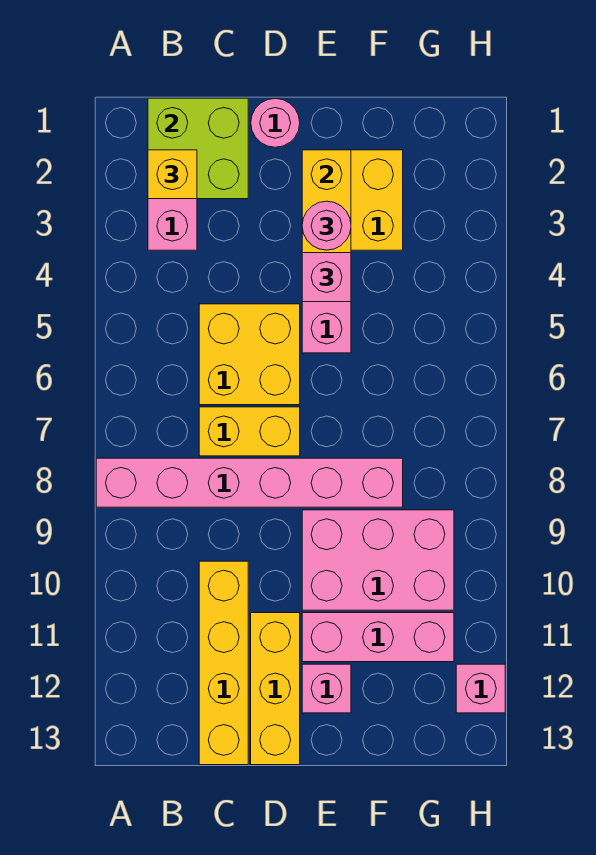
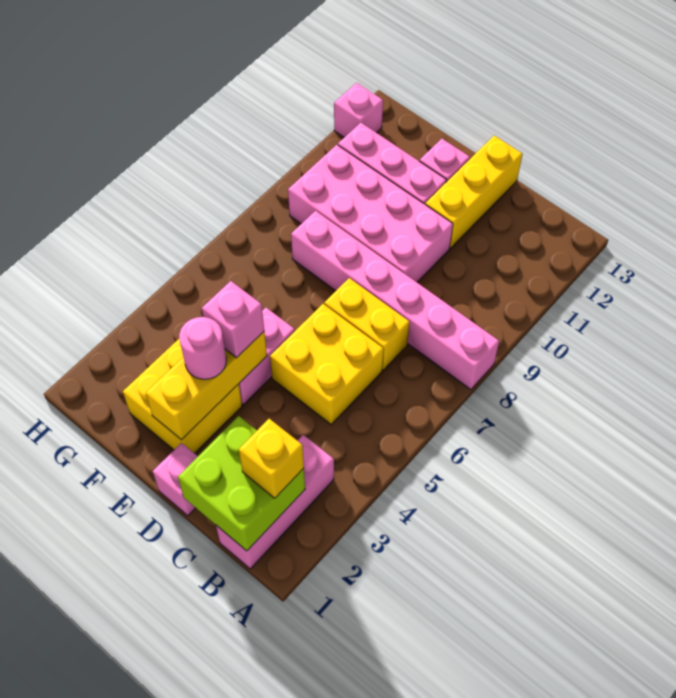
yellow 1x4 brick [199,561,248,765] -> none
pink 1x1 round brick [251,98,300,147] -> pink 1x1 brick [153,443,198,516]
pink 2x3 brick [302,510,454,610] -> pink 2x4 brick [288,145,453,282]

